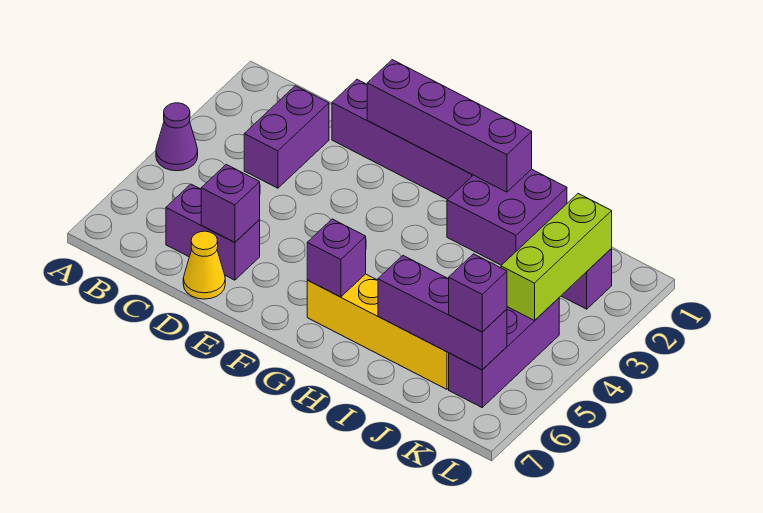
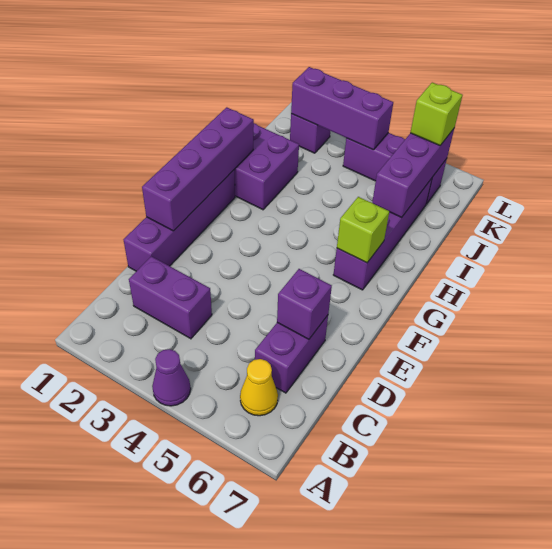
yellow 1x1 cone [183,231,225,299] -> yellow 1x1 cone moved to [240,359,278,416]
yellow 1x4 brick [307,274,449,389] -> purple 1x4 brick [333,178,432,290]
purple 1x1 brick [307,219,366,297] -> lime 1x1 brick [337,197,389,263]
lime 1x3 brick [501,194,612,321] -> purple 1x3 brick [291,67,393,150]
purple 1x1 brick [449,254,507,332] -> lime 1x1 brick [410,83,463,145]

